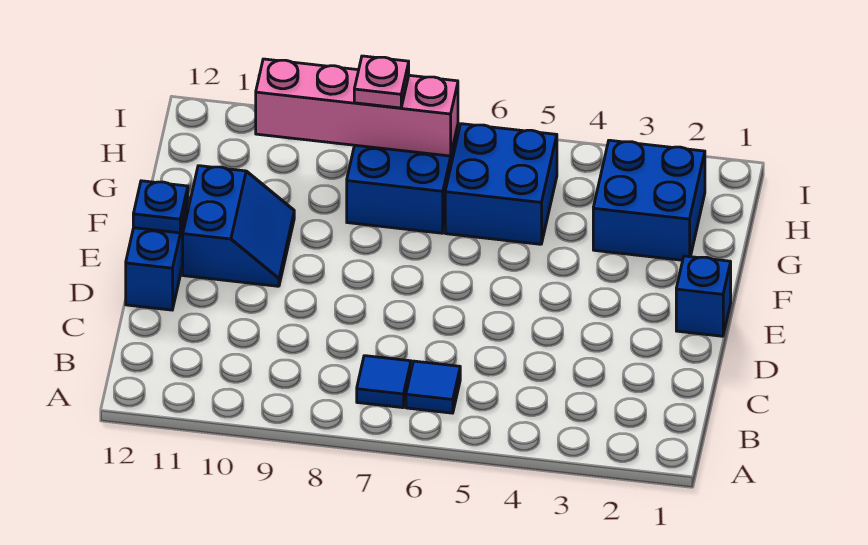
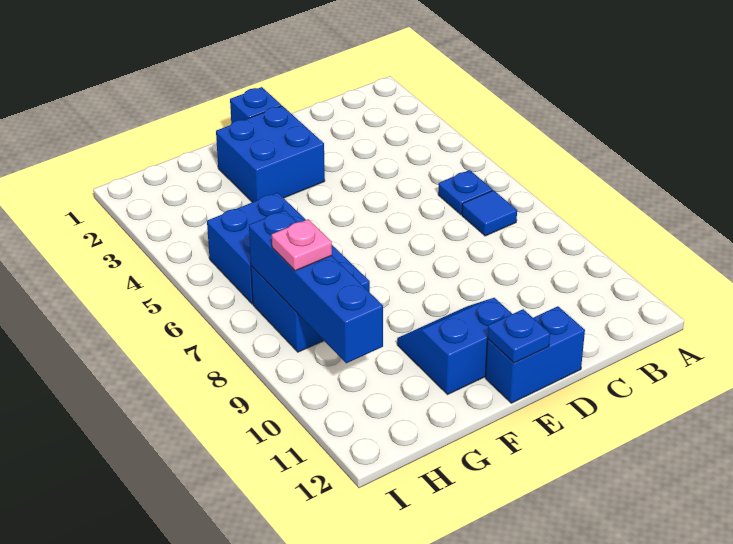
blue 1x1 tile [406,361,460,413] -> blue 1x1 plate [438,170,493,215]
blue 2x2 brick [593,140,705,260] -> blue 2x2 brick moved to [216,106,325,202]
pink 1x4 brick [256,59,458,156] -> blue 1x4 brick [249,210,383,363]

